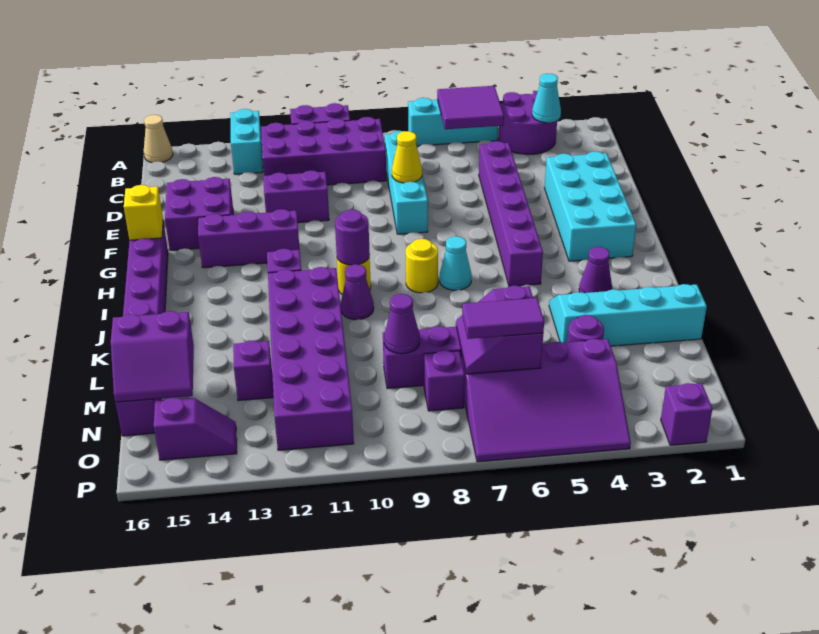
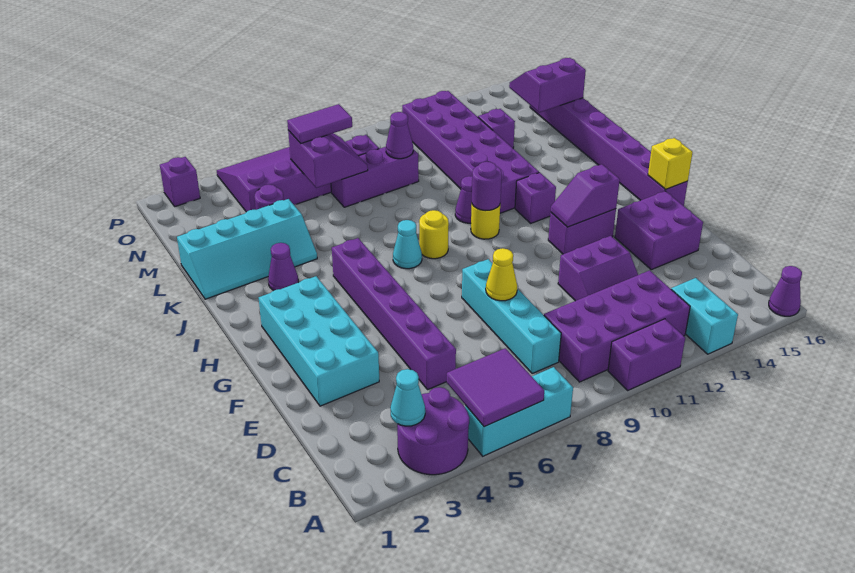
tan 1x1 cone [144,115,173,163] -> purple 1x1 cone [769,266,802,316]
purple 1x3 brick [198,209,300,268] -> purple 1x2 brick [548,209,616,254]
purple 1x2 slope [154,398,237,460] -> purple 1x2 slope moved to [551,164,620,227]

